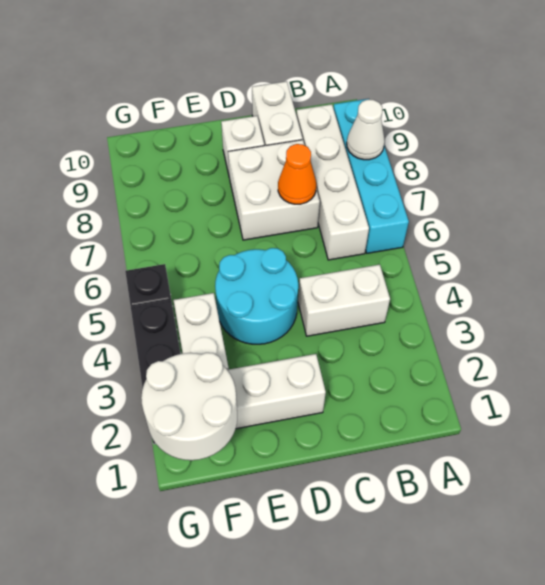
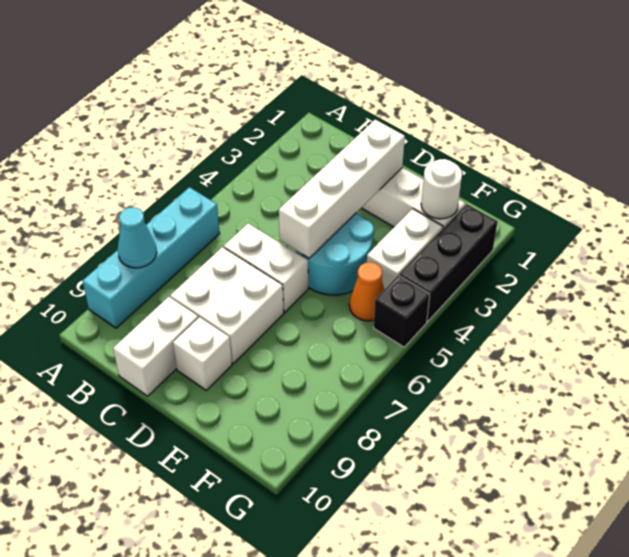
white 1x1 cone [347,100,385,160] -> cyan 1x1 cone [118,207,157,268]
white 1x2 brick [298,264,390,336] -> white 1x2 brick moved to [224,223,308,312]
white 1x4 brick [296,104,369,260] -> white 1x4 brick moved to [279,120,405,258]
orange 1x1 cone [278,144,316,204] -> orange 1x1 cone moved to [349,262,384,321]
white 2x2 round brick [141,353,237,460] -> white 1x1 round brick [421,159,462,219]

